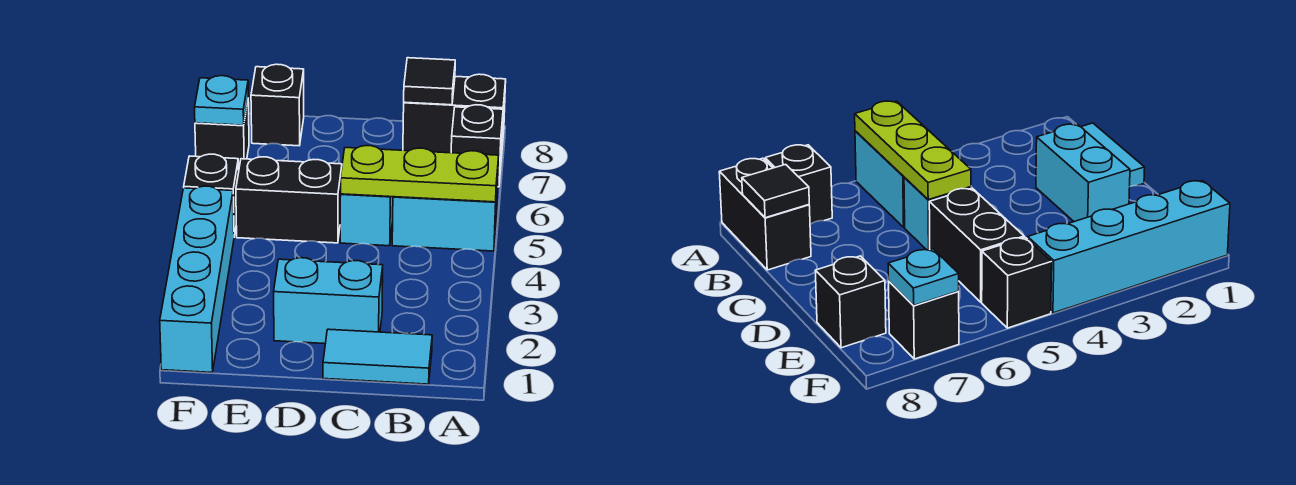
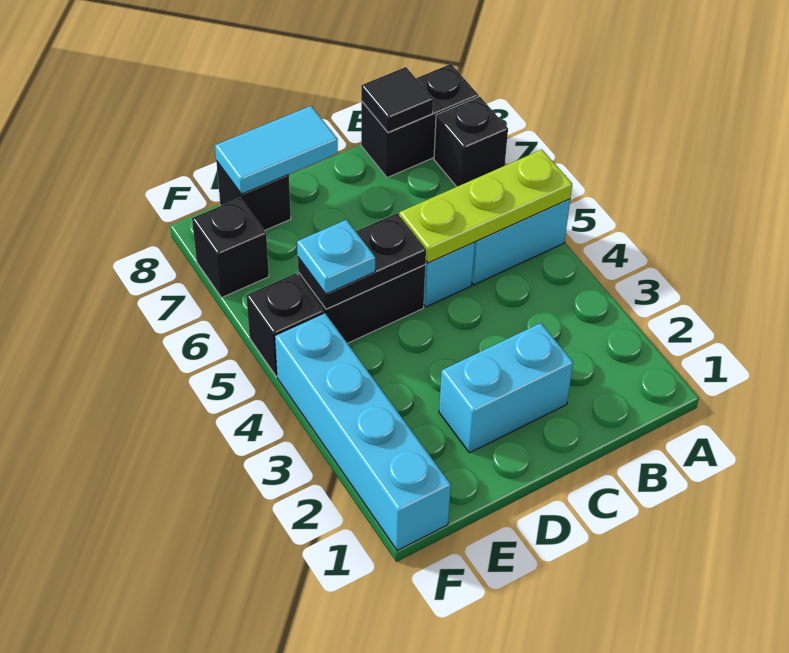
cyan 1x2 tile [323,329,432,384] -> cyan 1x2 tile moved to [215,106,338,194]
none -> black 1x2 plate [298,213,426,309]
cyan 1x1 plate [195,76,248,125] -> cyan 1x1 plate moved to [297,220,375,294]

